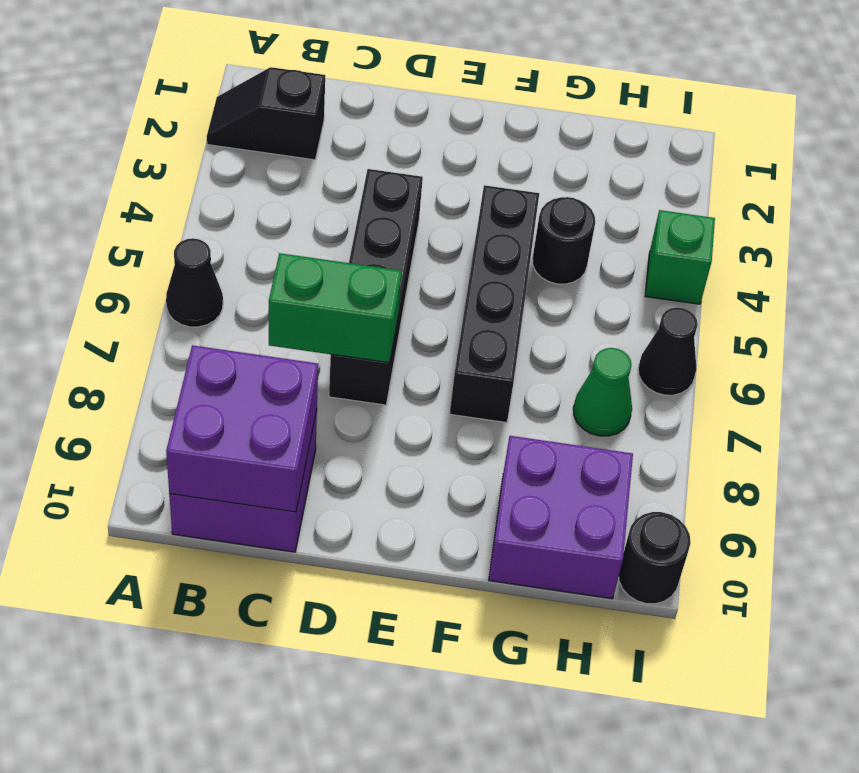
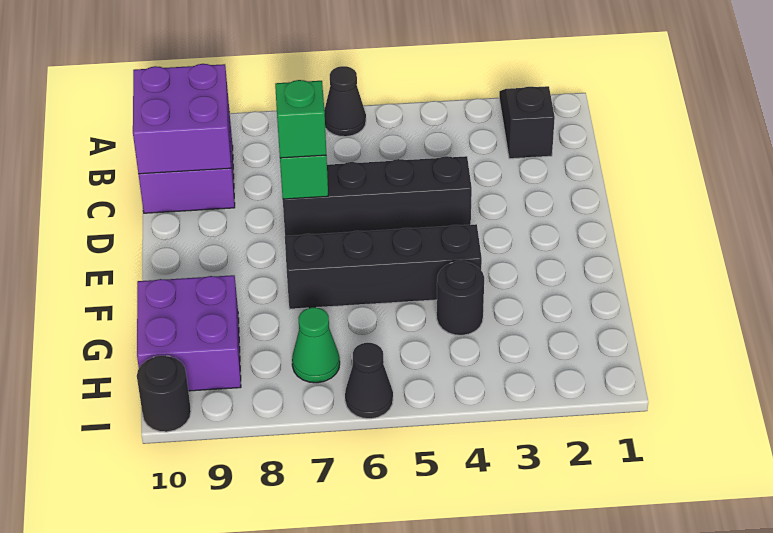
green 1x1 brick [645,210,715,304] -> green 1x1 brick moved to [275,80,326,158]

